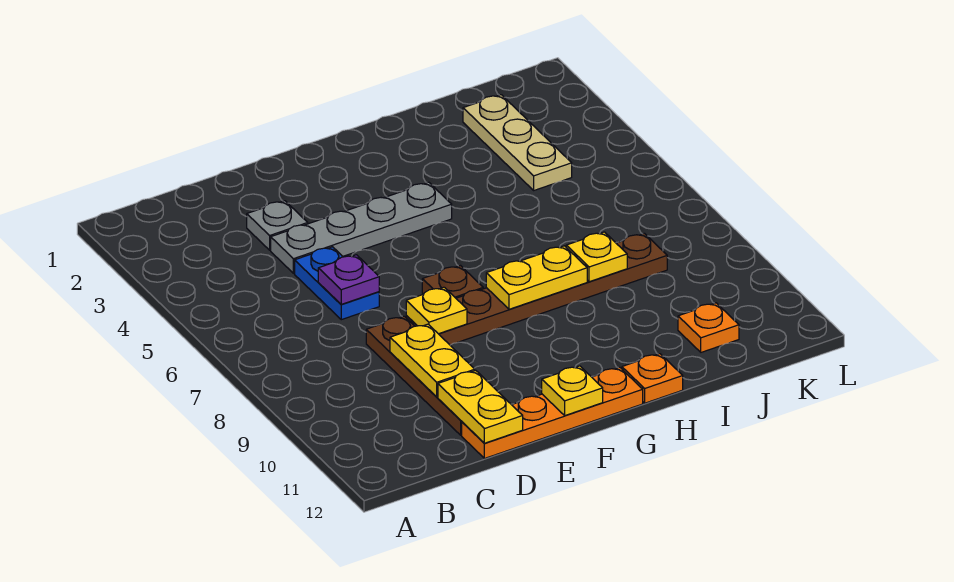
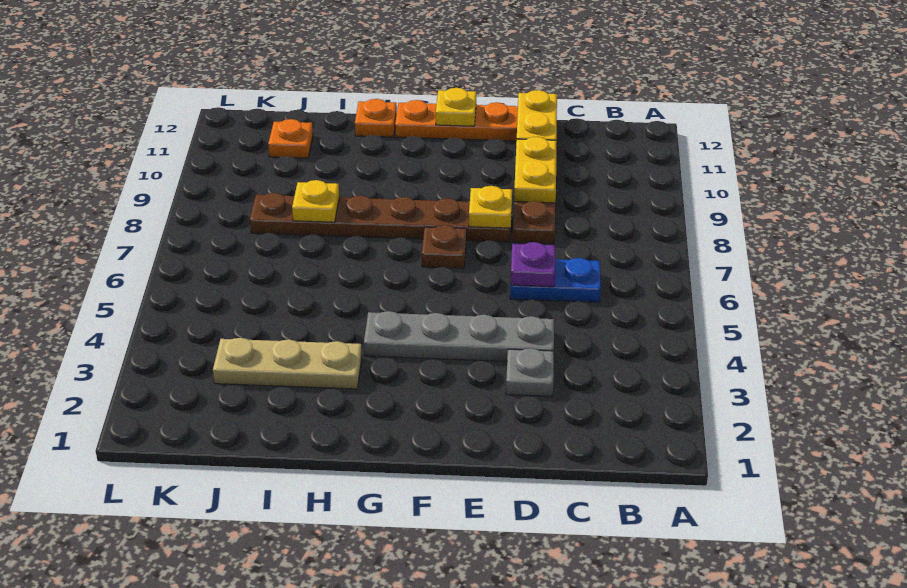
blue 1x2 plate [295,247,379,320] -> blue 1x2 plate turned to [510,258,601,302]
yellow 1x2 plate [486,246,587,309] -> none
tan 1x3 plate [463,95,572,190] -> tan 1x3 plate turned to [213,338,362,389]

